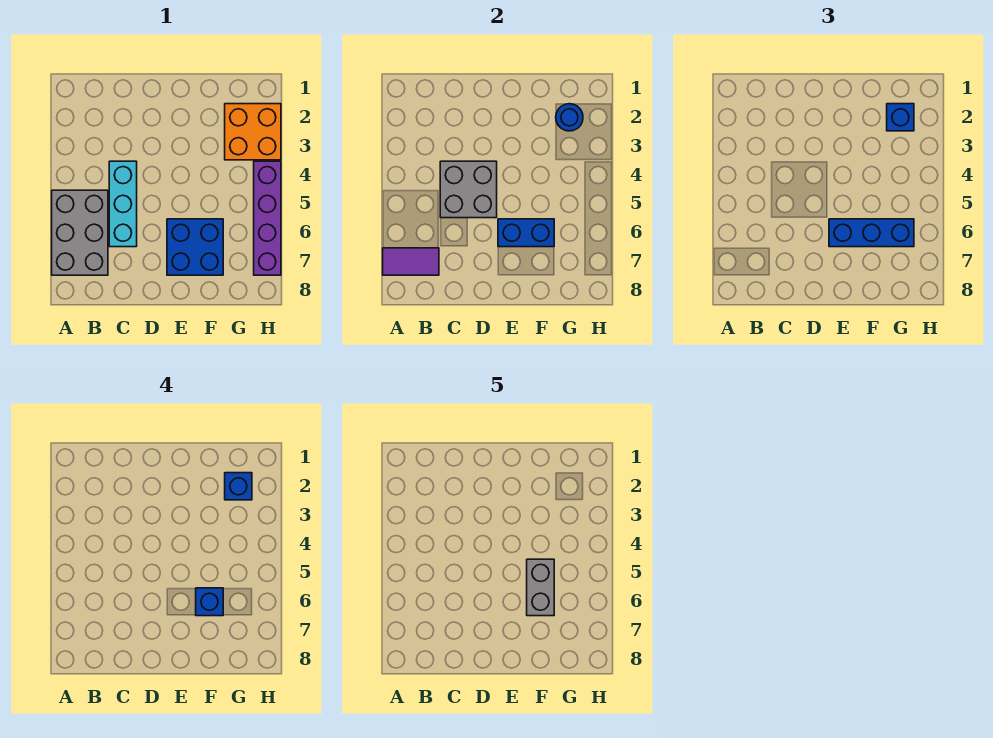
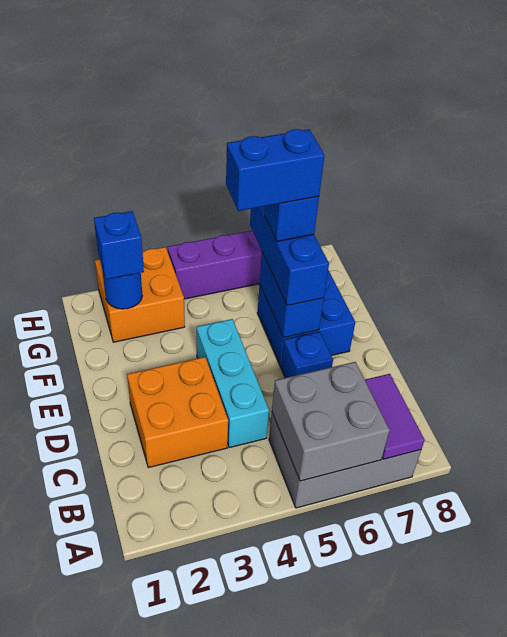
none -> orange 2x2 brick [127,357,228,468]
cyan 1x3 brick [109,161,137,247] -> cyan 1x3 brick turned to [197,319,269,448]
grey 2x2 brick [440,161,497,218] -> grey 2x2 brick moved to [272,362,390,481]
grey 1x2 brick [527,559,554,616] -> blue 1x2 brick [226,129,325,211]
blue 1x1 brick [225,473,252,500] -> blue 1x1 brick moved to [281,332,333,378]

